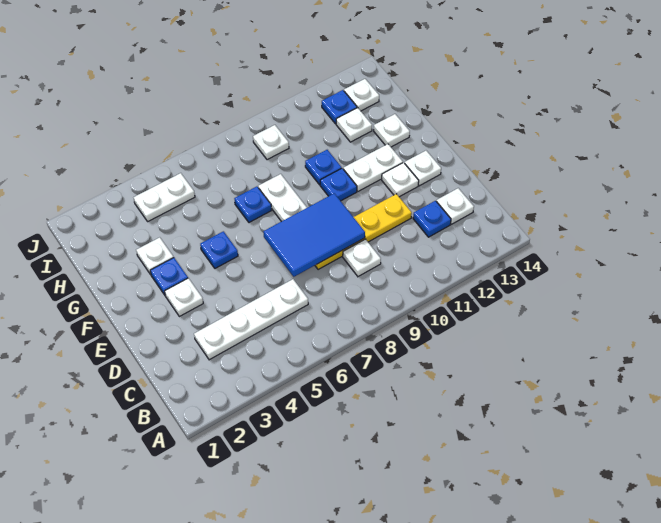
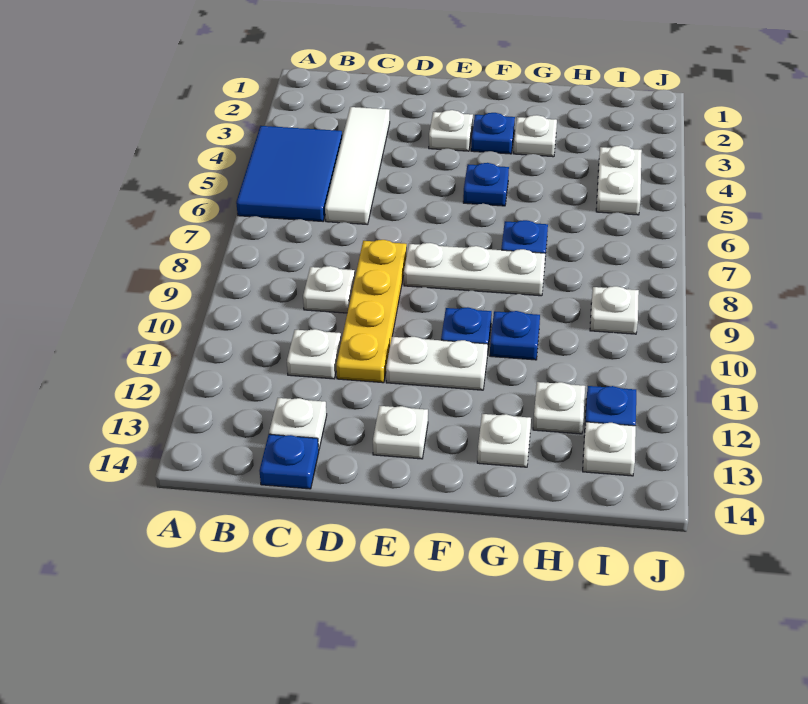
white 1x4 plate [194,279,308,360] -> white 1x4 tile [325,107,390,225]
blue 1x1 plate [413,201,451,237] -> blue 1x1 plate moved to [260,434,319,489]
blue 2x3 tile [264,193,365,277] -> blue 2x3 tile moved to [236,126,342,221]
white 1x1 plate [382,163,419,197] -> white 1x1 plate moved to [287,329,341,379]
white 1x2 plate [343,144,403,191] -> white 1x2 plate turned to [386,337,488,390]

